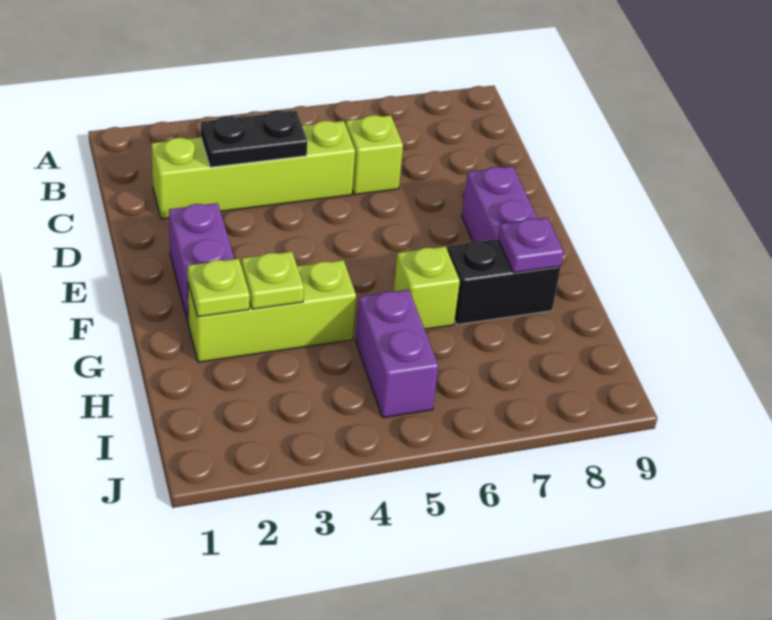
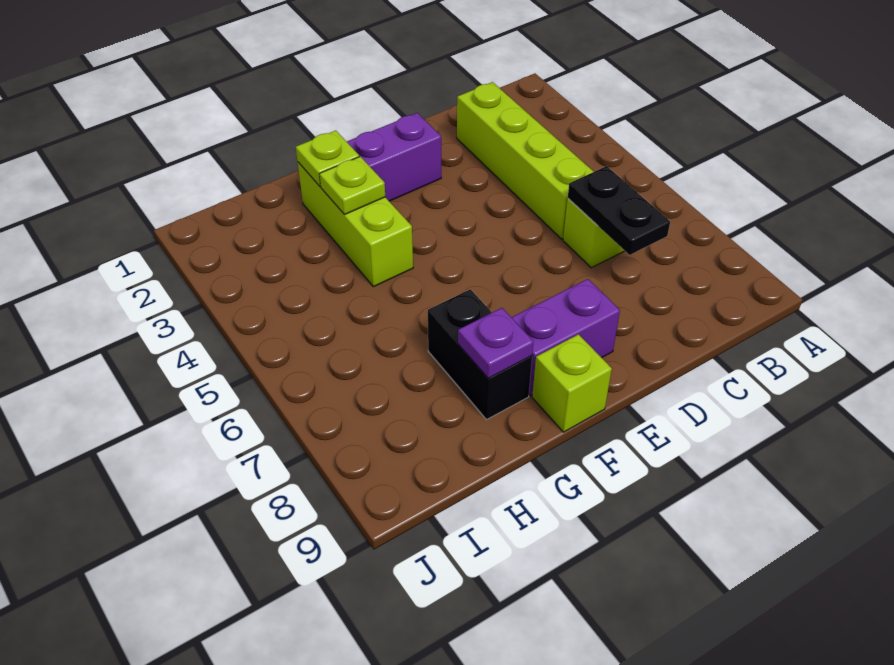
black 1x2 plate [201,111,307,167] -> black 1x2 plate moved to [568,166,670,255]
lime 1x1 brick [394,246,460,329] -> lime 1x1 brick moved to [532,334,612,432]
purple 1x2 brick [356,290,438,418] -> none

